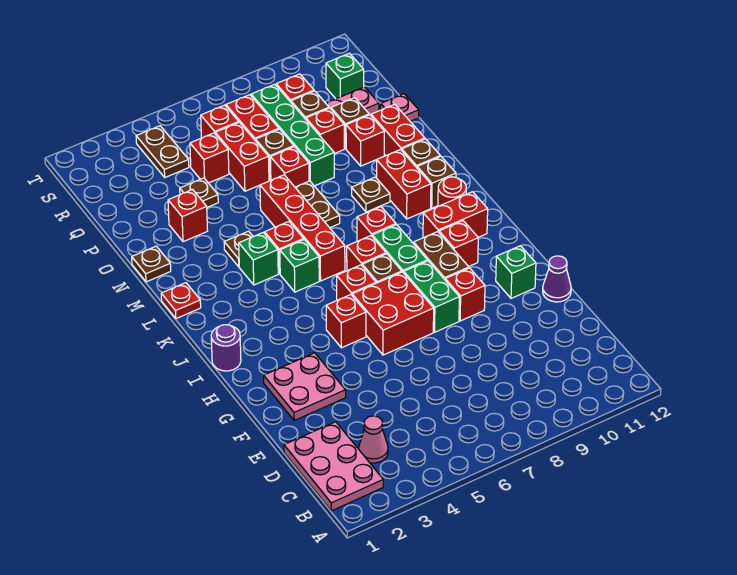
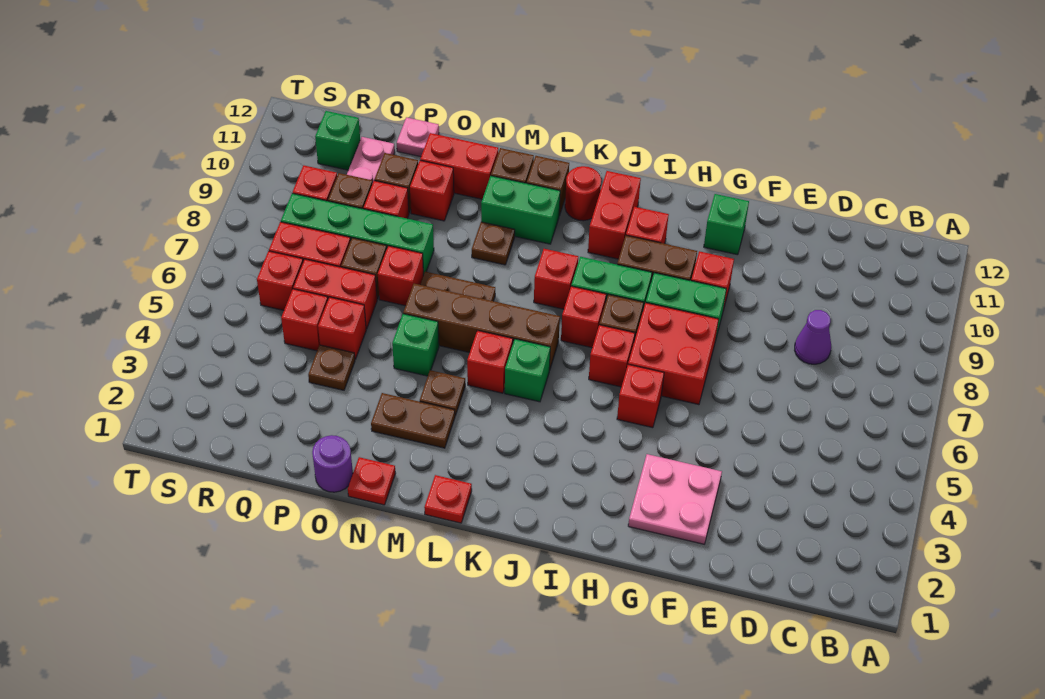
pink 2x3 plate [284,422,383,511] -> none
pink 1x1 cone [359,416,388,463] -> none
purple 1x1 cone [543,256,571,302] -> purple 1x1 cone moved to [795,310,831,364]
purple 1x1 round brick [211,325,241,371] -> purple 1x1 round brick moved to [312,435,353,492]
red 1x4 brick [260,175,345,281] -> brown 1x4 brick [403,284,560,370]
green 1x1 brick [239,233,278,285] -> green 1x1 brick moved to [392,314,439,376]
red 1x2 brick [377,150,431,219] -> green 1x2 brick [481,176,560,244]
brown 1x1 plate [132,246,171,282] -> red 1x1 plate [348,457,396,505]
red 1x1 brick [168,190,208,242] -> red 1x1 brick moved to [318,297,366,359]
brown 1x2 plate [136,126,189,177] -> brown 1x2 plate moved to [371,393,455,448]

